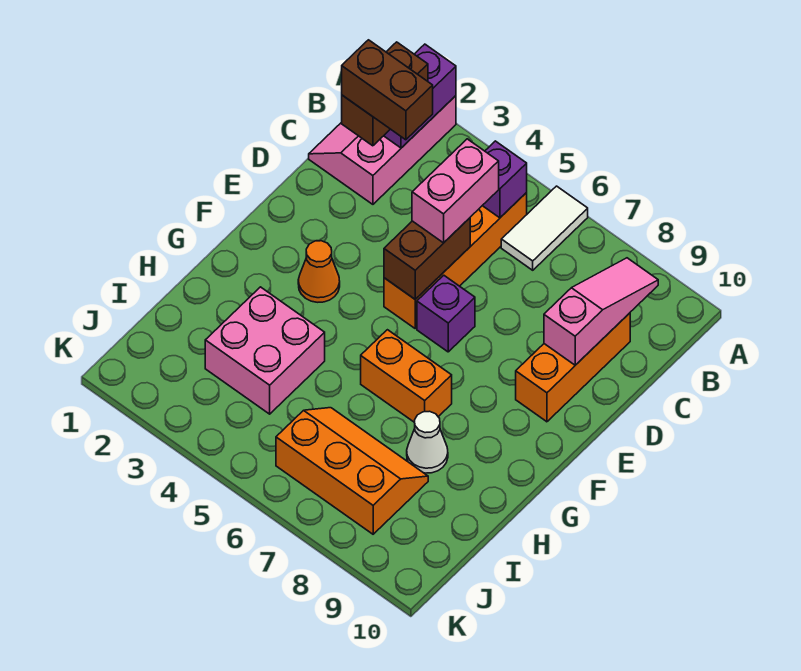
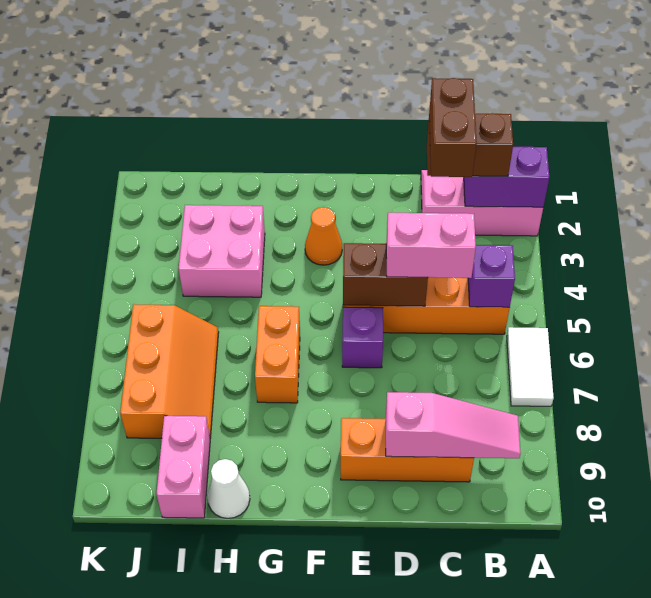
white 1x2 tile [501,186,588,270] -> white 1x2 tile turned to [507,327,554,406]
white 1x1 cone [407,411,448,473] -> white 1x1 cone moved to [207,459,250,518]
none -> pink 1x2 brick [156,416,210,518]

